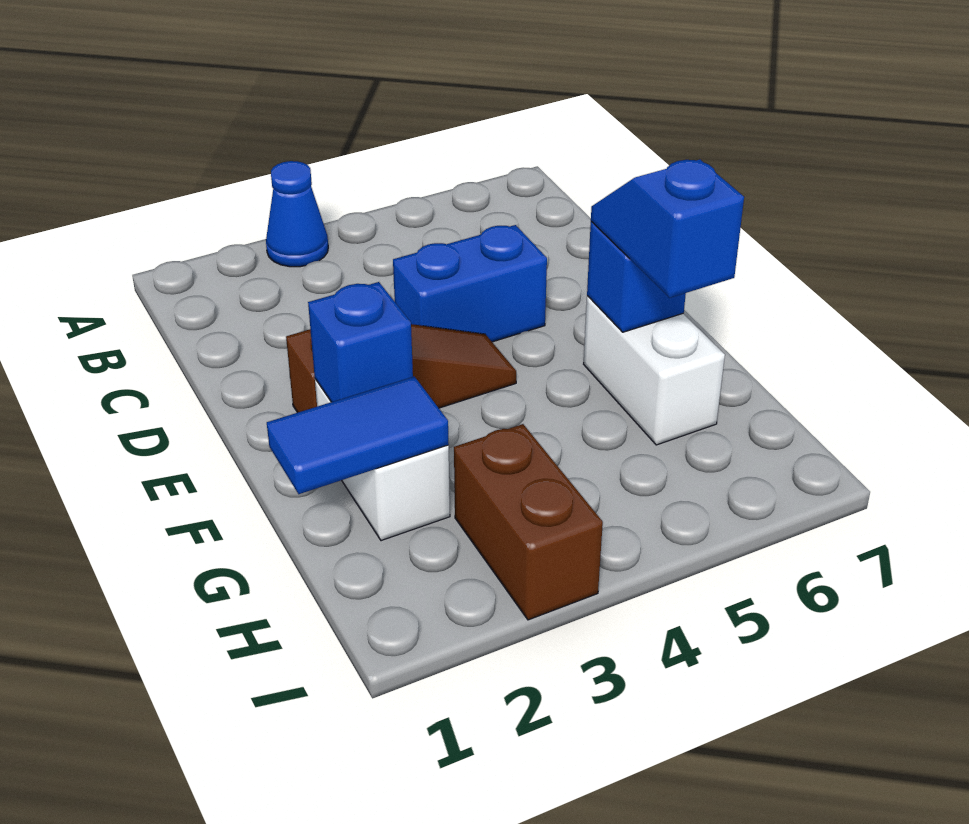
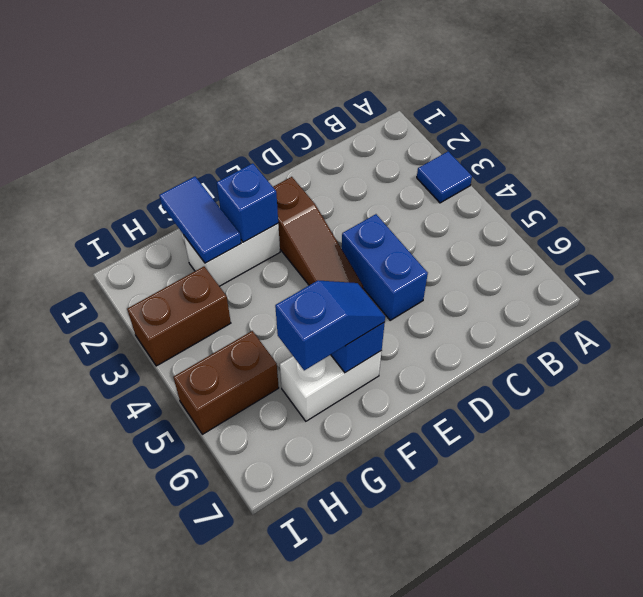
blue 1x1 cone [266,161,328,267] -> blue 1x1 tile [417,151,472,203]
none -> brown 1x2 brick [173,331,279,434]

